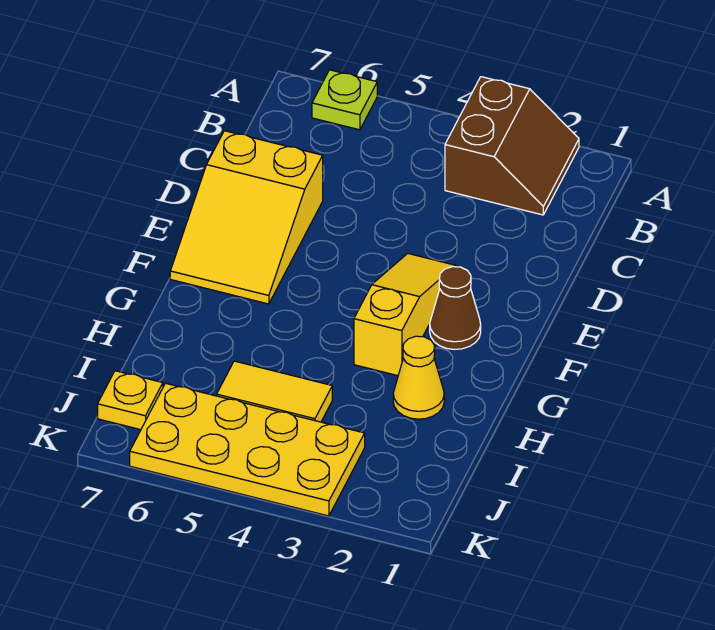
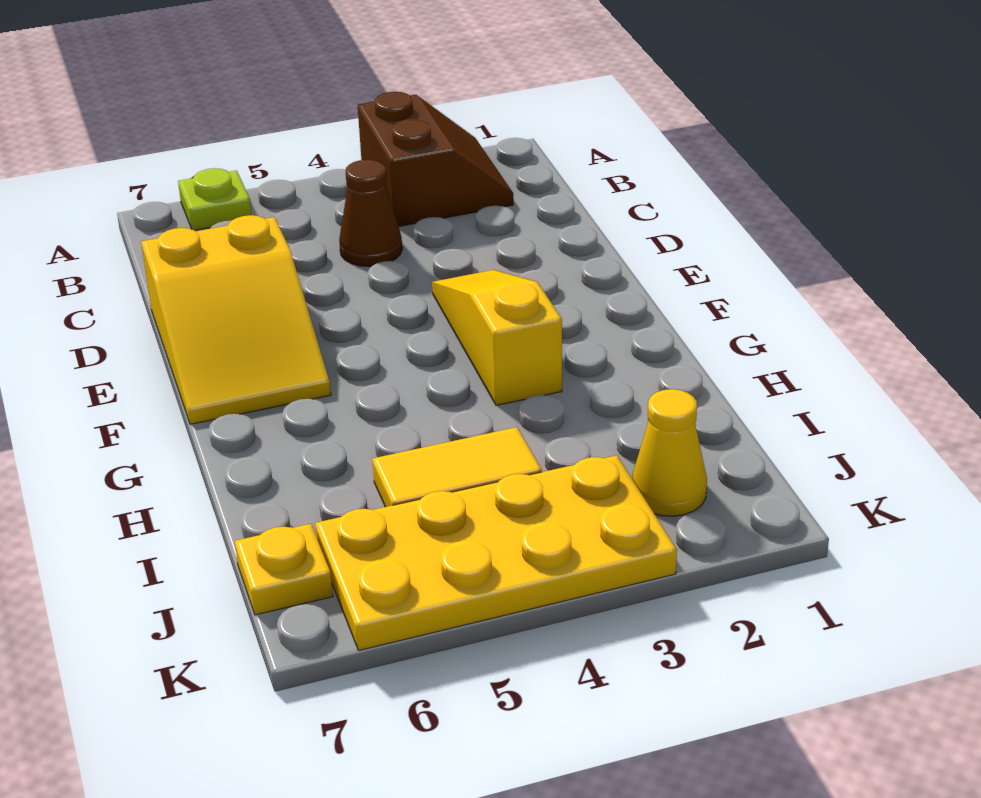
brown 1x1 cone [430,267,481,349] -> brown 1x1 cone moved to [339,160,402,267]
yellow 1x1 cone [393,336,444,419] -> yellow 1x1 cone moved to [632,389,707,516]

